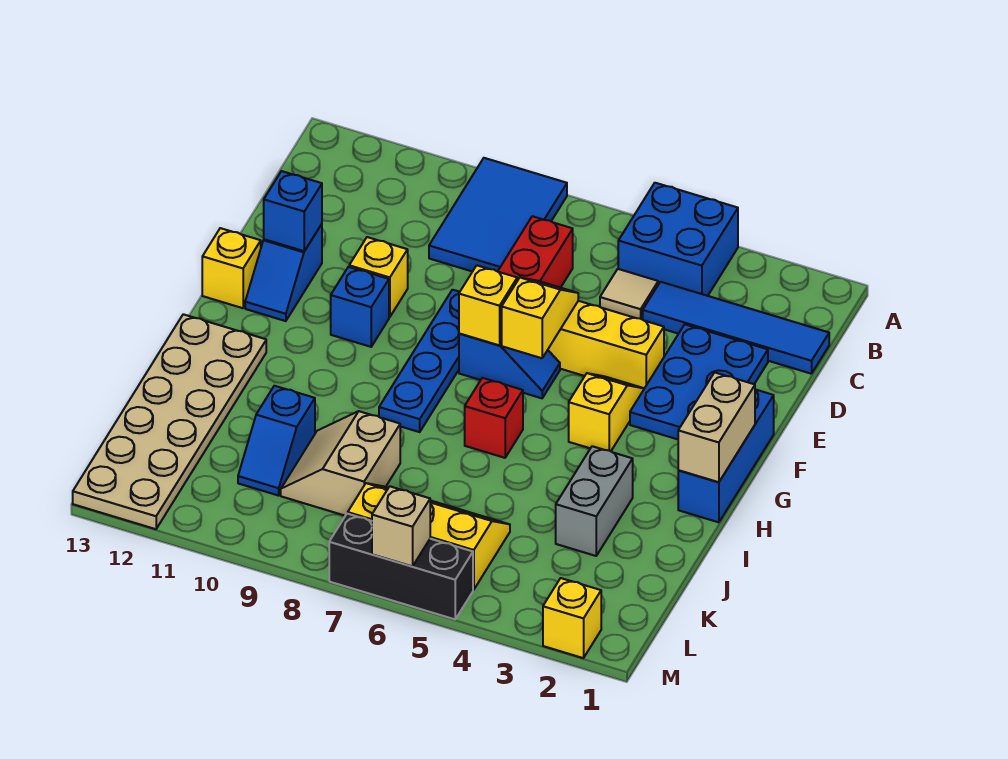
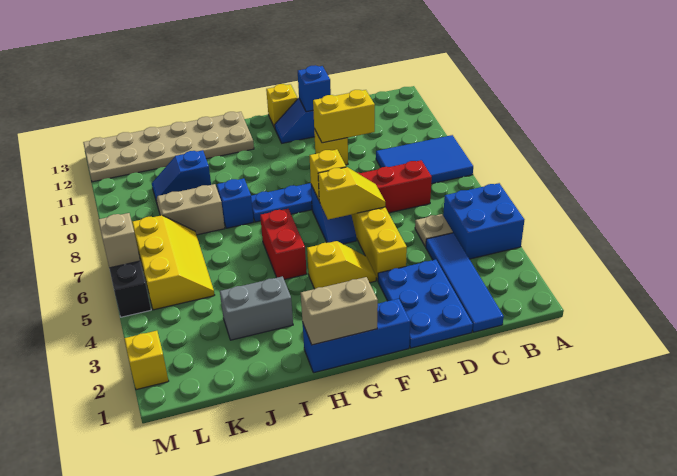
tan 1x1 tile [600,269,658,319] -> tan 1x1 plate [415,214,453,247]
blue 2x3 plate [630,325,768,439] -> blue 2x3 plate turned to [378,260,473,348]
none -> yellow 1x2 brick [313,90,375,143]
blue 1x1 brick [331,267,389,347] -> blue 1x1 brick moved to [217,178,254,228]
red 1x1 brick [465,378,523,458] -> red 1x2 brick [260,209,307,280]

